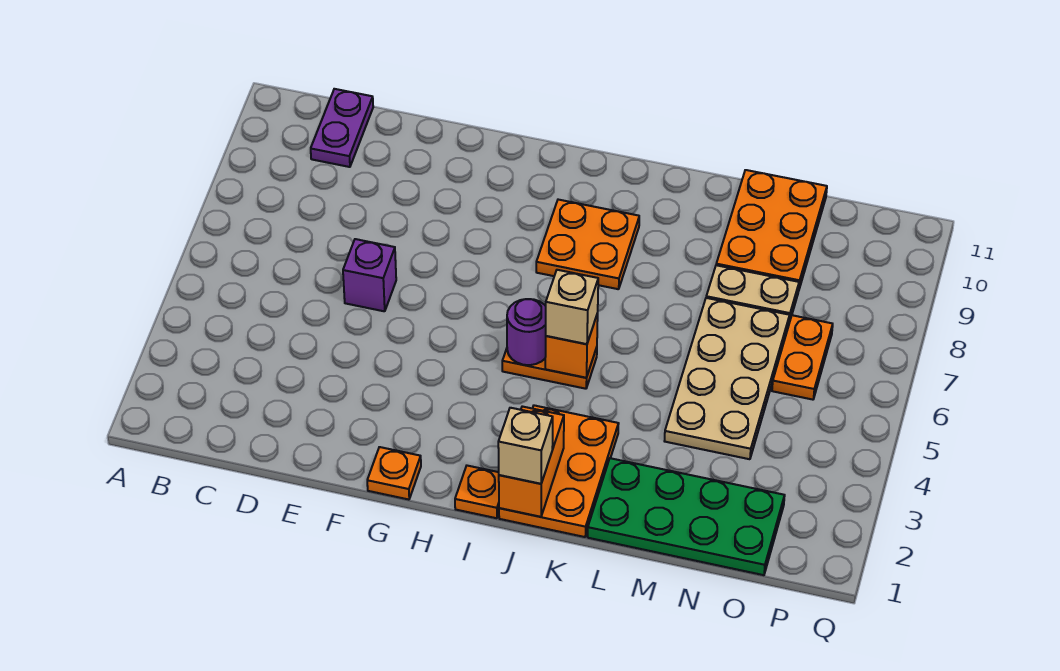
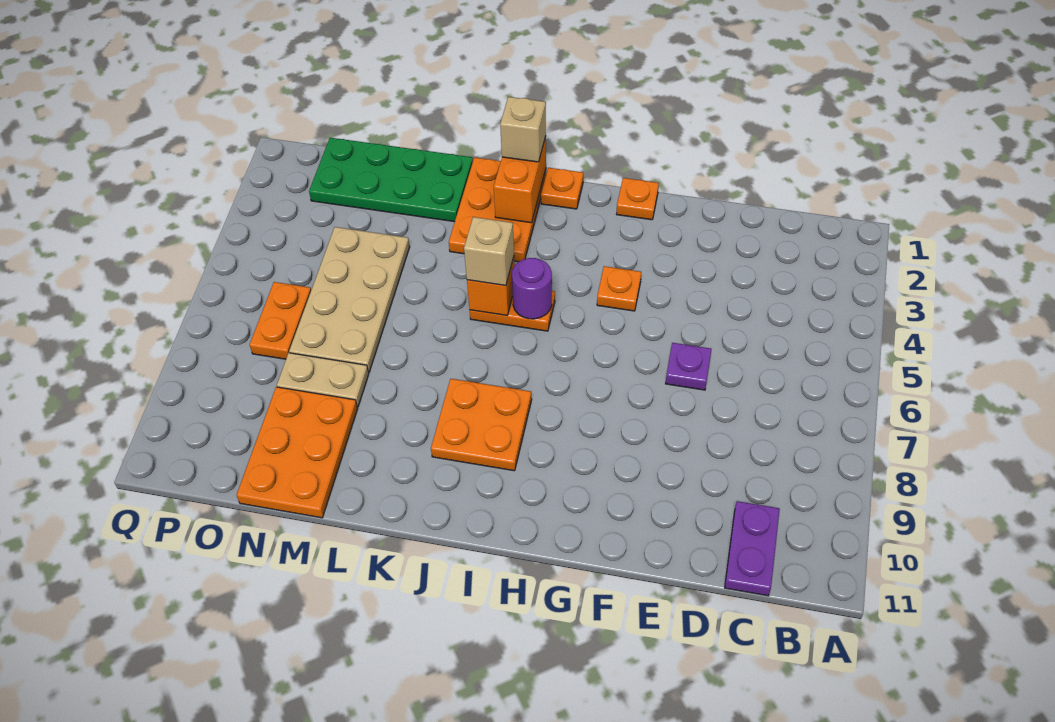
purple 1x1 brick [343,239,396,311] -> purple 1x1 plate [666,343,712,390]
none -> orange 1x1 plate [597,266,641,311]

